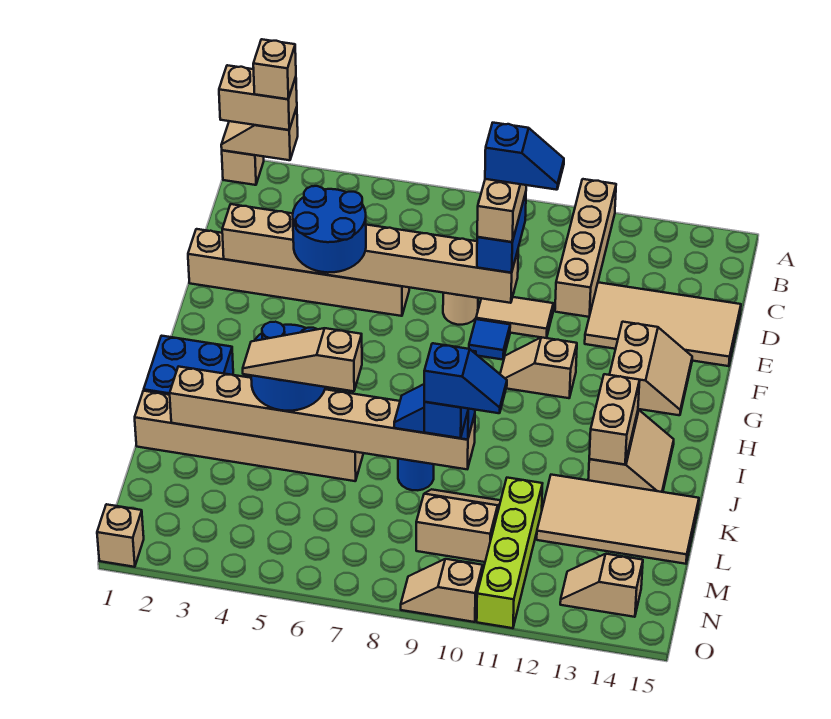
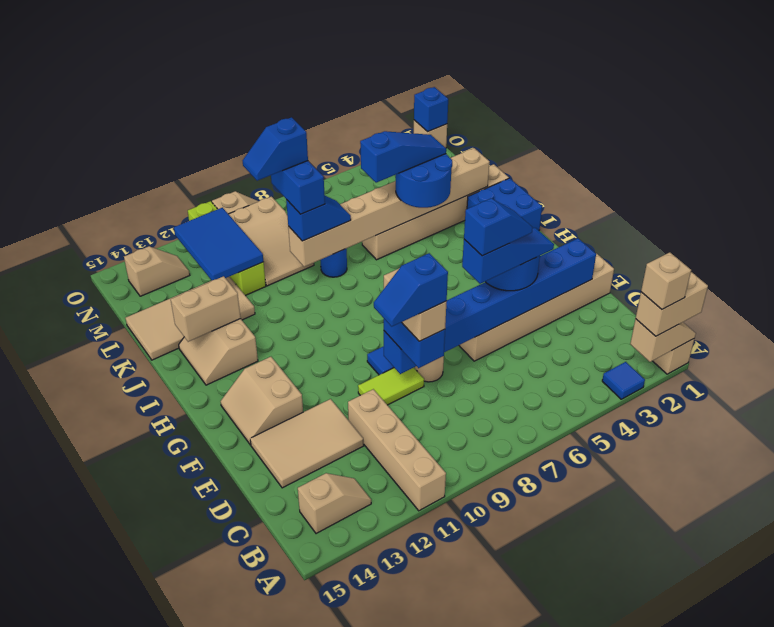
none -> blue 1x1 tile [602,362,645,399]
tan 2x4 tile [585,282,741,366] -> tan 2x3 tile [250,399,364,488]
tan 1x8 brick [222,204,518,303] -> blue 1x8 brick [384,238,596,374]
none -> blue 1x3 slope [462,228,554,284]
none -> blue 1x2 slope [464,198,533,256]
tan 1x2 tile [476,297,553,338] -> lime 1x2 tile [358,368,424,405]
tan 1x2 slope [500,337,577,398] -> tan 1x2 slope moved to [298,473,371,534]
tan 1x2 brick [589,374,640,465] -> tan 1x2 brick turned to [171,276,241,342]
tan 1x3 slope [243,328,362,391] -> blue 1x3 slope [360,131,446,183]
tan 2x2 slope [416,489,501,562] -> tan 2x3 slope [229,197,314,286]
none -> blue 2x3 tile [174,208,263,280]
none -> blue 1x1 brick [414,87,448,132]

